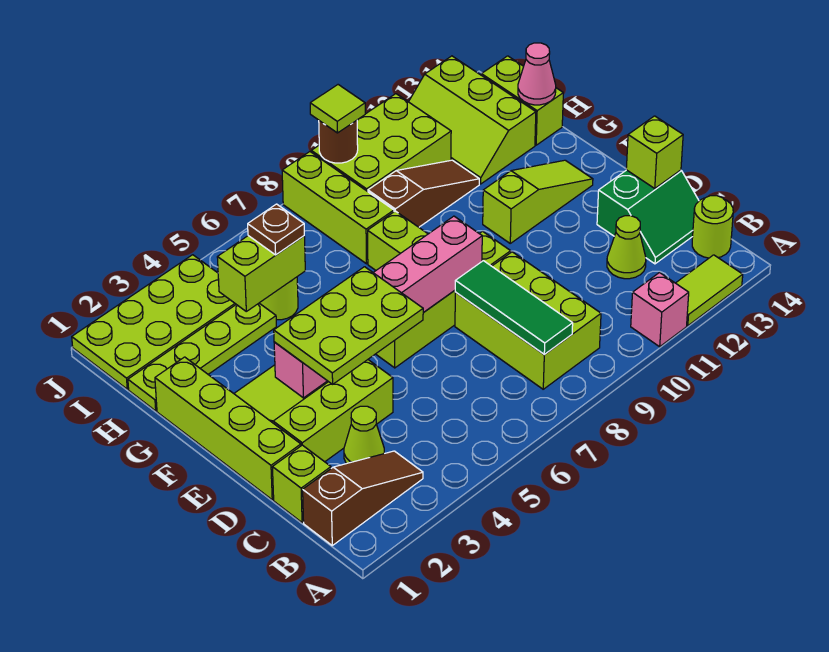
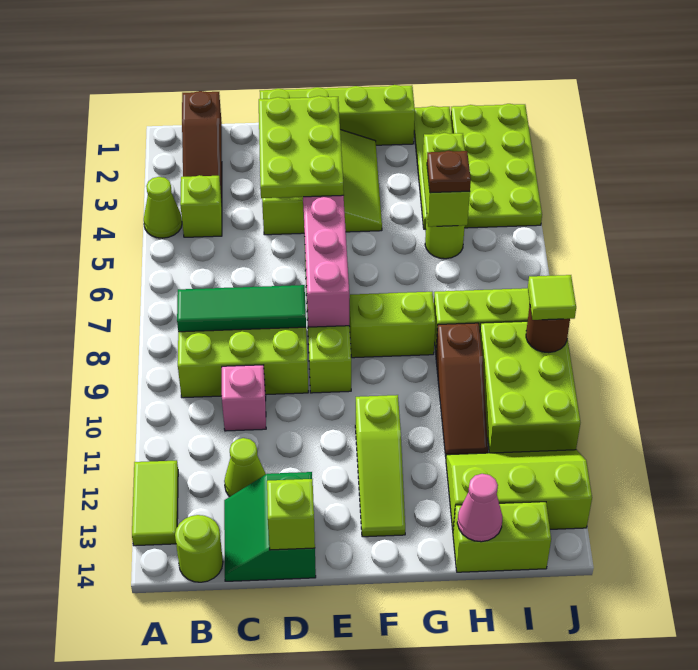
pink 1x1 brick [631,273,689,347] -> pink 1x1 brick moved to [222,365,266,431]
lime 1x1 brick [272,445,331,523] -> lime 1x1 brick moved to [180,175,222,237]
lime 1x1 cone [344,406,384,464] -> lime 1x1 cone moved to [144,177,182,238]

